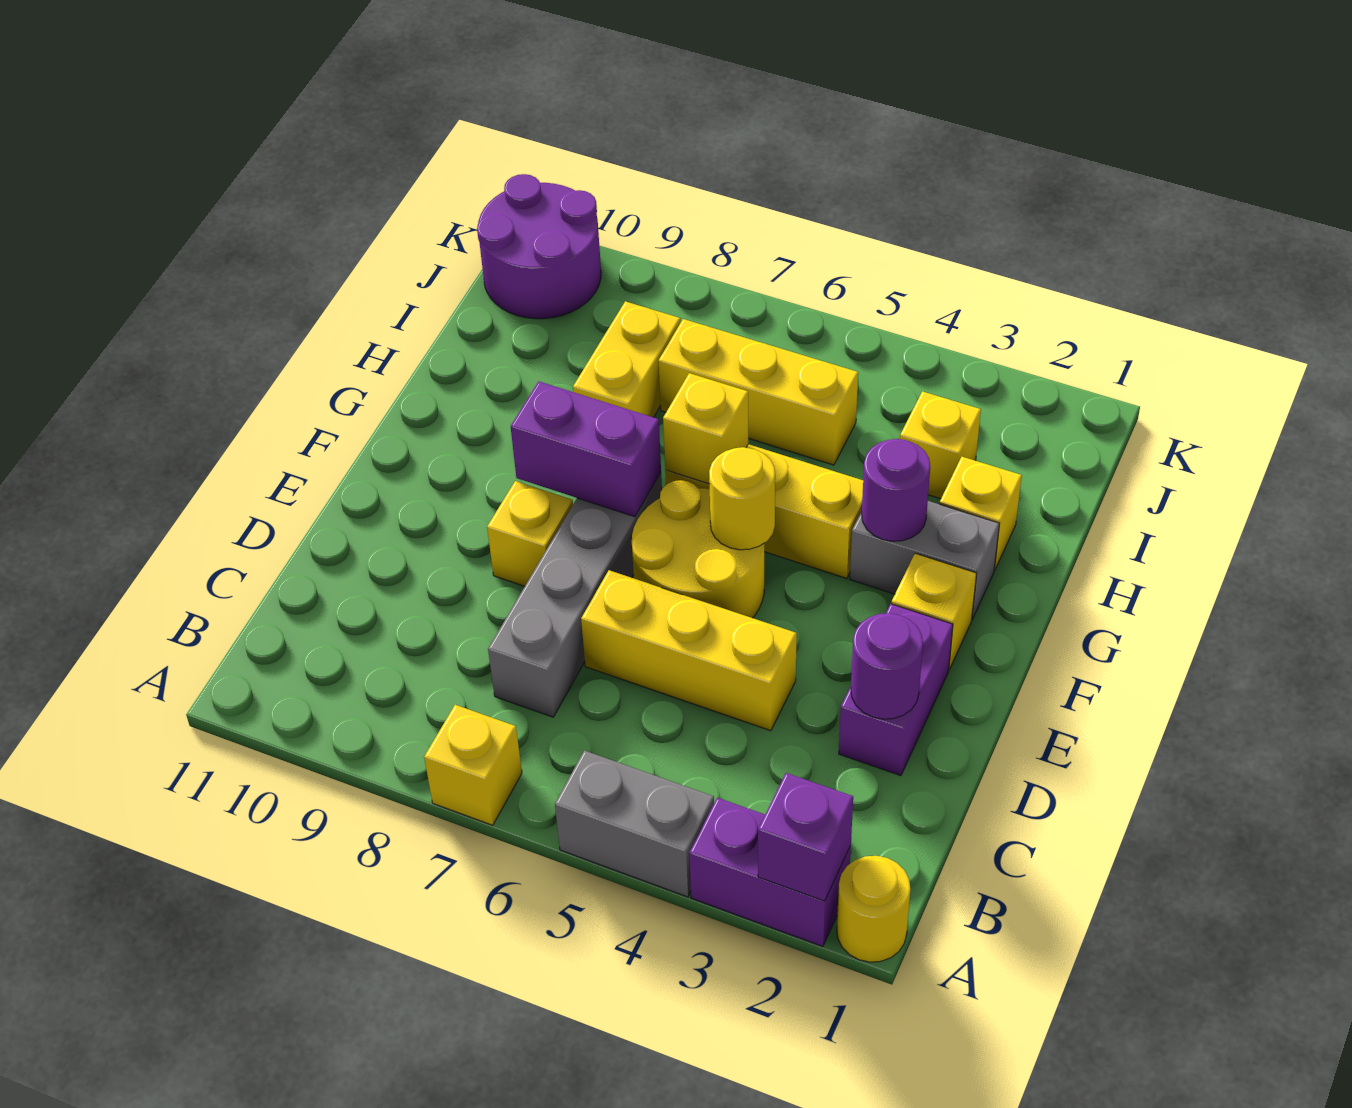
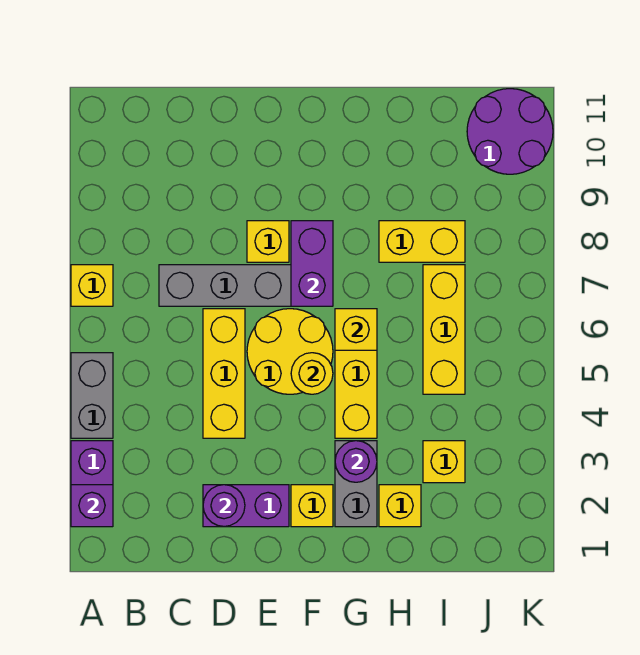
yellow 1x1 round brick [837,856,911,962] -> none

